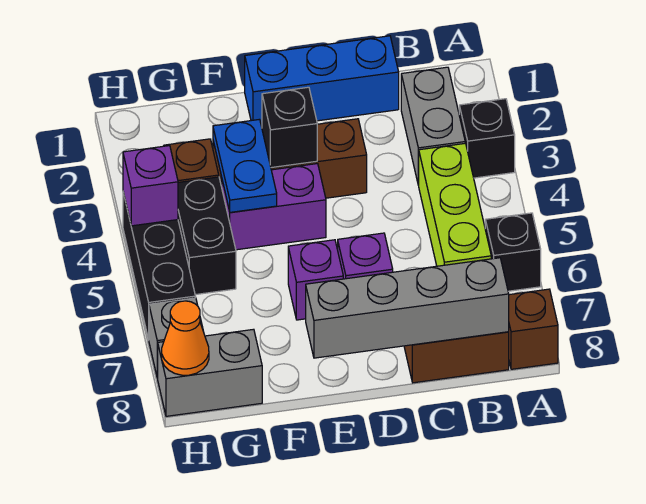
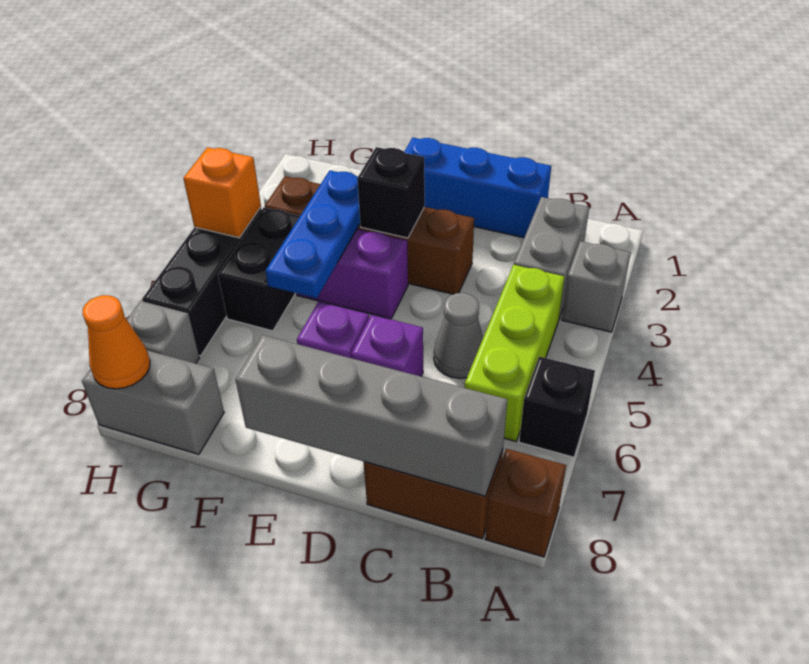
black 1x1 brick [459,99,515,178] -> grey 1x1 brick [562,241,631,332]
none -> grey 1x1 cone [434,293,483,378]
blue 1x2 plate [213,119,277,212] -> blue 1x3 plate [266,171,360,298]
purple 1x1 brick [123,146,178,226] -> orange 1x1 brick [183,147,261,238]

